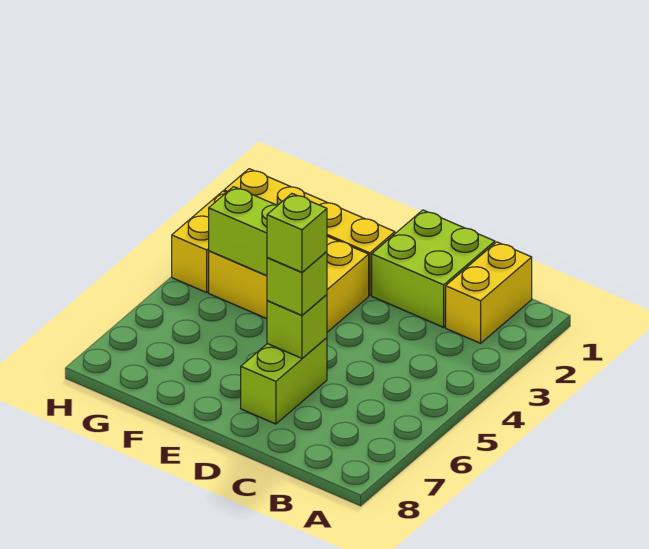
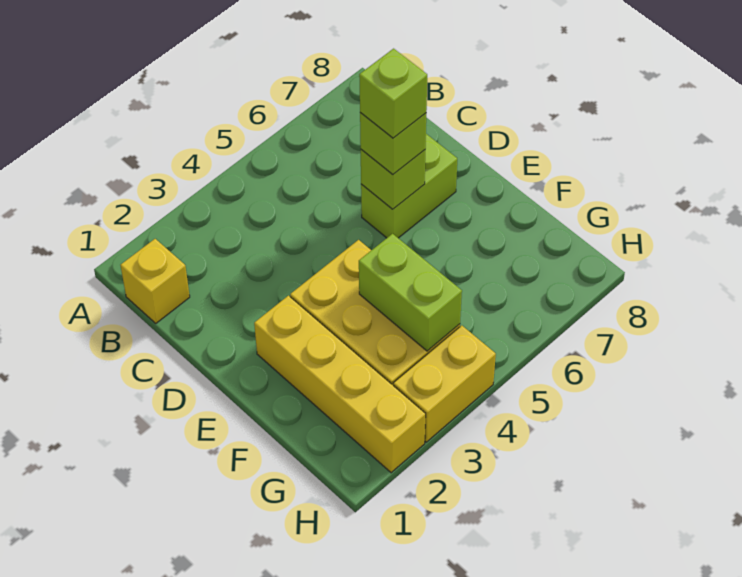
yellow 1x2 brick [446,242,532,343] -> yellow 1x1 brick [121,239,190,323]
lime 2x2 brick [372,210,495,327] -> none

